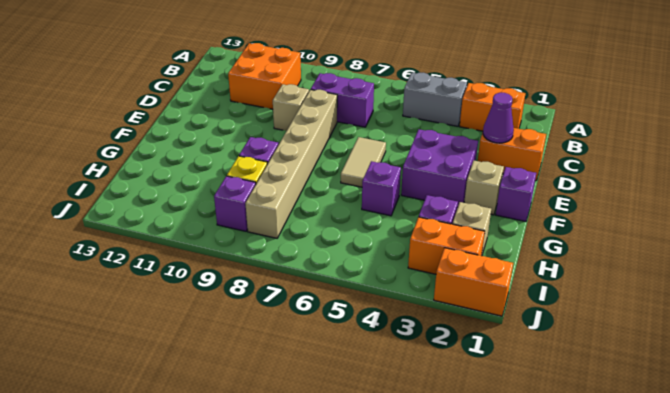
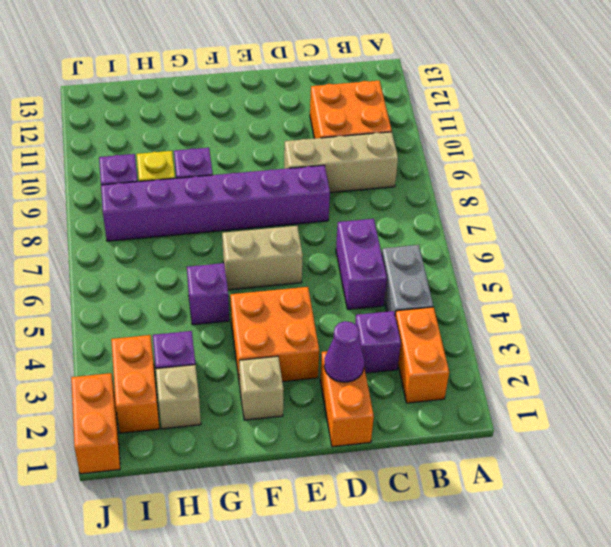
purple 1x2 brick [311,73,374,127] -> purple 1x2 brick moved to [336,219,387,309]
tan 1x6 brick [245,90,337,238] -> purple 1x6 brick [101,165,330,241]
tan 1x1 brick [273,84,309,131] -> tan 1x3 brick [284,132,398,193]
purple 2x2 brick [401,129,478,207] -> orange 2x2 brick [230,287,319,385]
tan 1x2 tile [341,137,386,187] -> tan 1x2 brick [222,226,303,290]
purple 1x1 brick [496,167,536,222] -> purple 1x1 brick moved to [355,311,401,373]

